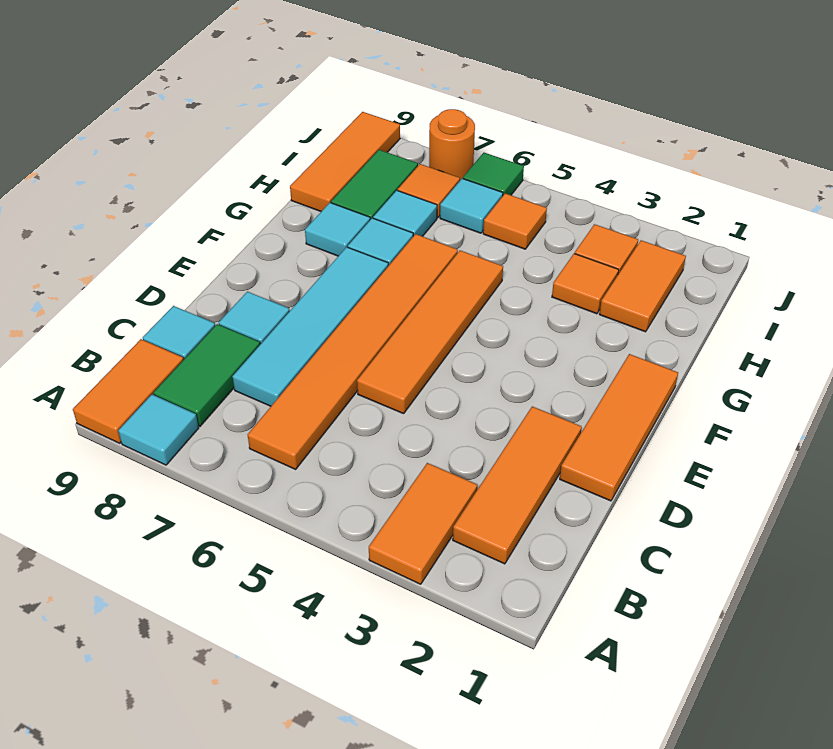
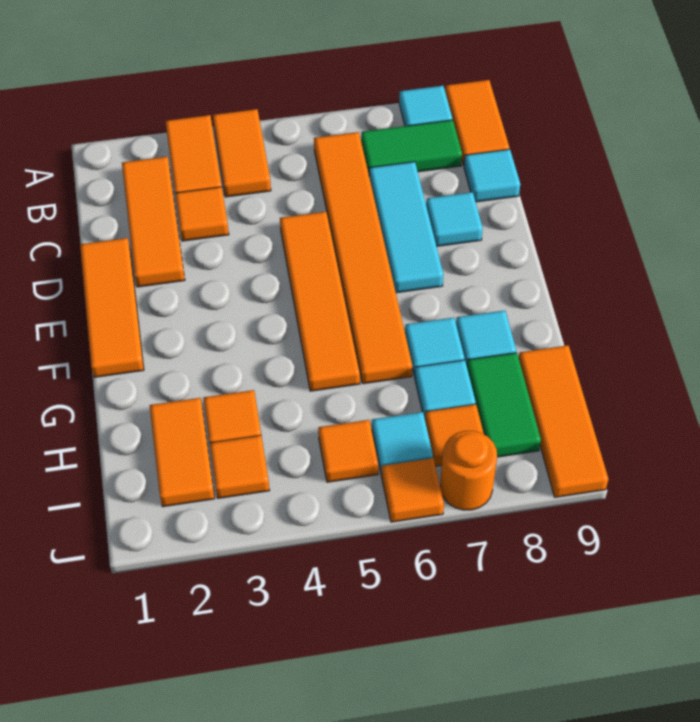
none -> orange 1x2 tile [213,109,271,197]
green 1x2 tile [154,324,260,426] -> green 1x2 tile turned to [361,120,462,174]
none -> orange 1x1 tile [175,187,229,241]
cyan 1x4 tile [232,247,388,406] -> cyan 1x3 tile [369,162,443,293]
green 1x1 tile [463,153,524,195] -> orange 1x1 tile [381,458,444,522]

